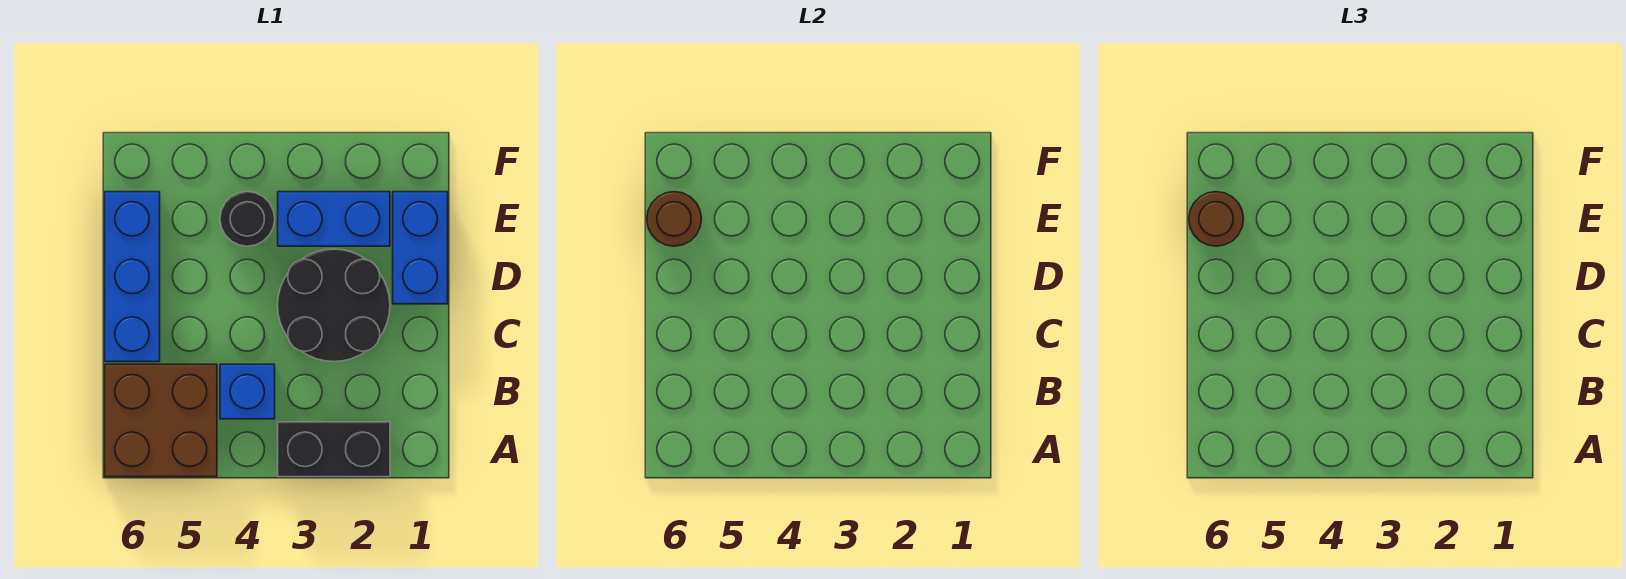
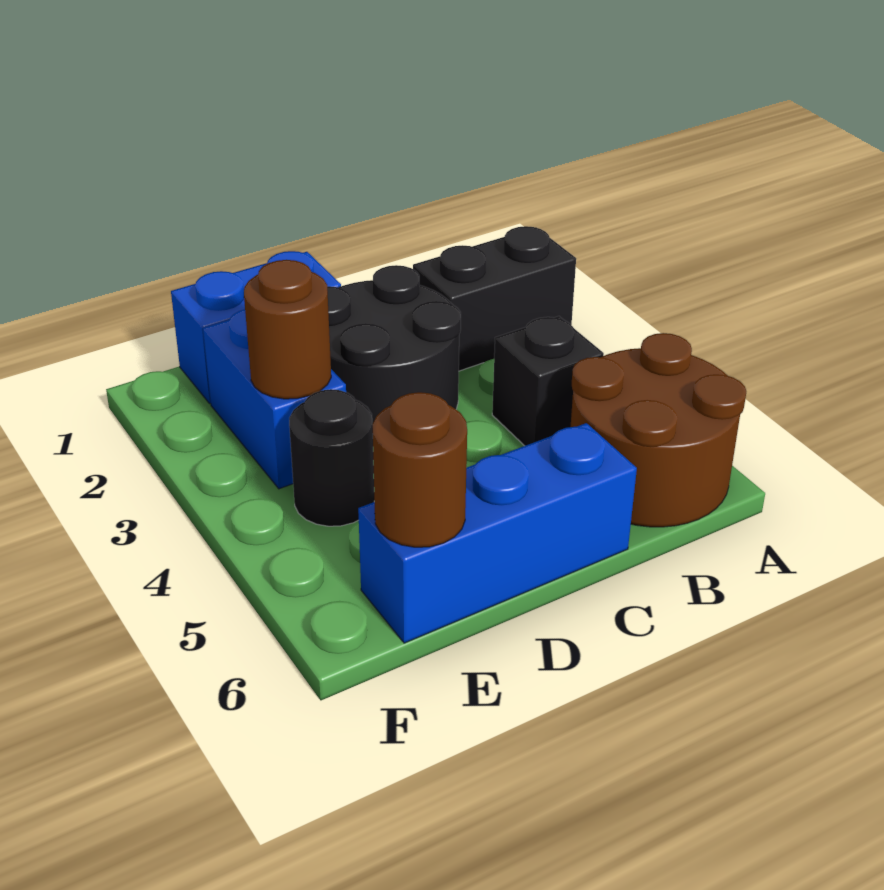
black 1x2 brick [278,422,390,477] -> black 1x2 brick turned to [413,226,576,371]
brown 2x2 brick [105,364,217,477] -> brown 2x2 round brick [570,333,746,527]
blue 1x1 brick [220,364,275,419] -> black 1x1 brick [492,316,604,446]
brown 1x1 round brick [1189,192,1243,246] -> brown 1x1 round brick moved to [244,260,331,399]

